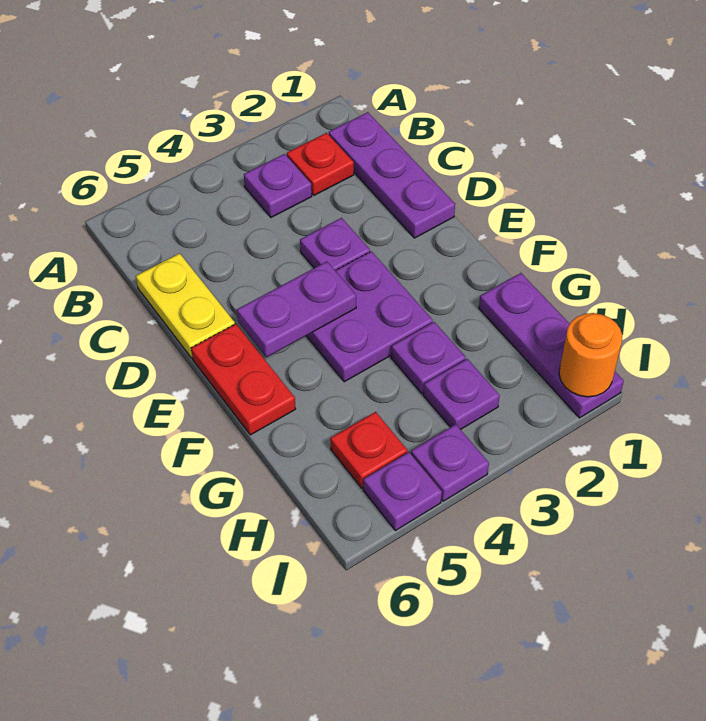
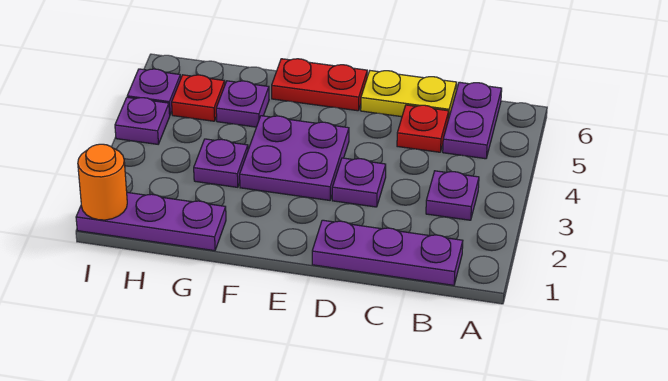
red 1x1 plate [287,133,354,195] -> red 1x1 plate moved to [397,105,449,152]
purple 1x2 plate [237,262,356,357] -> purple 1x2 plate moved to [443,82,502,159]
purple 1x1 plate [423,359,500,430] -> purple 1x1 plate moved to [216,81,269,127]

